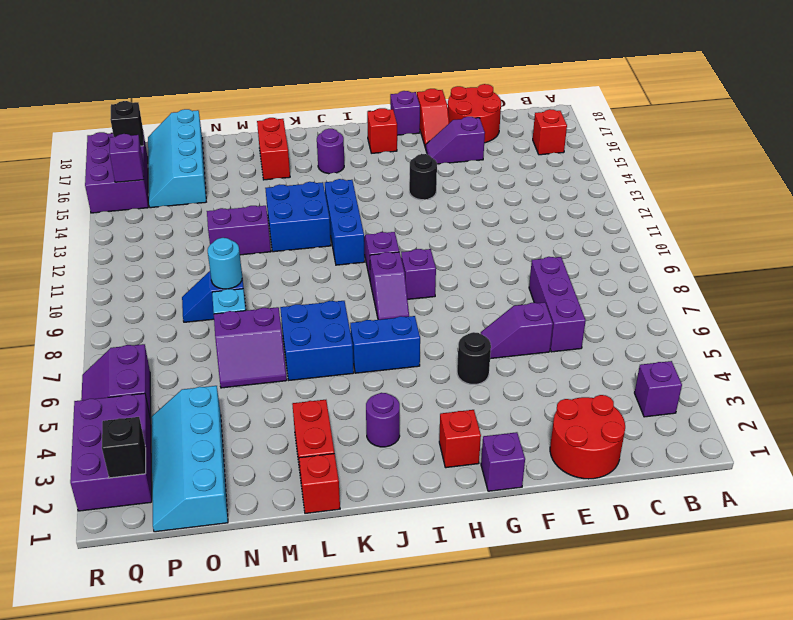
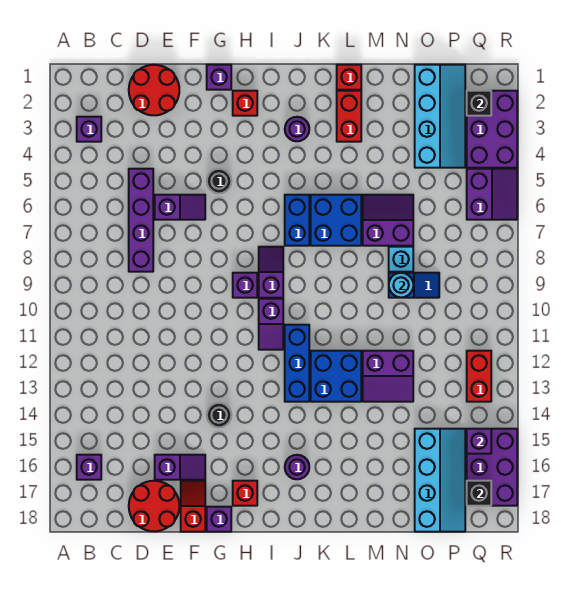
red 1x1 brick [533,109,567,155] -> purple 1x1 brick [77,455,101,480]
purple 1x3 brick [529,257,586,352] -> purple 1x4 brick [129,169,153,272]
blue 1x2 brick [350,316,420,373] -> blue 1x2 brick turned to [285,195,309,246]
red 1x2 brick [257,118,290,180] -> red 1x2 brick moved to [467,351,491,402]

